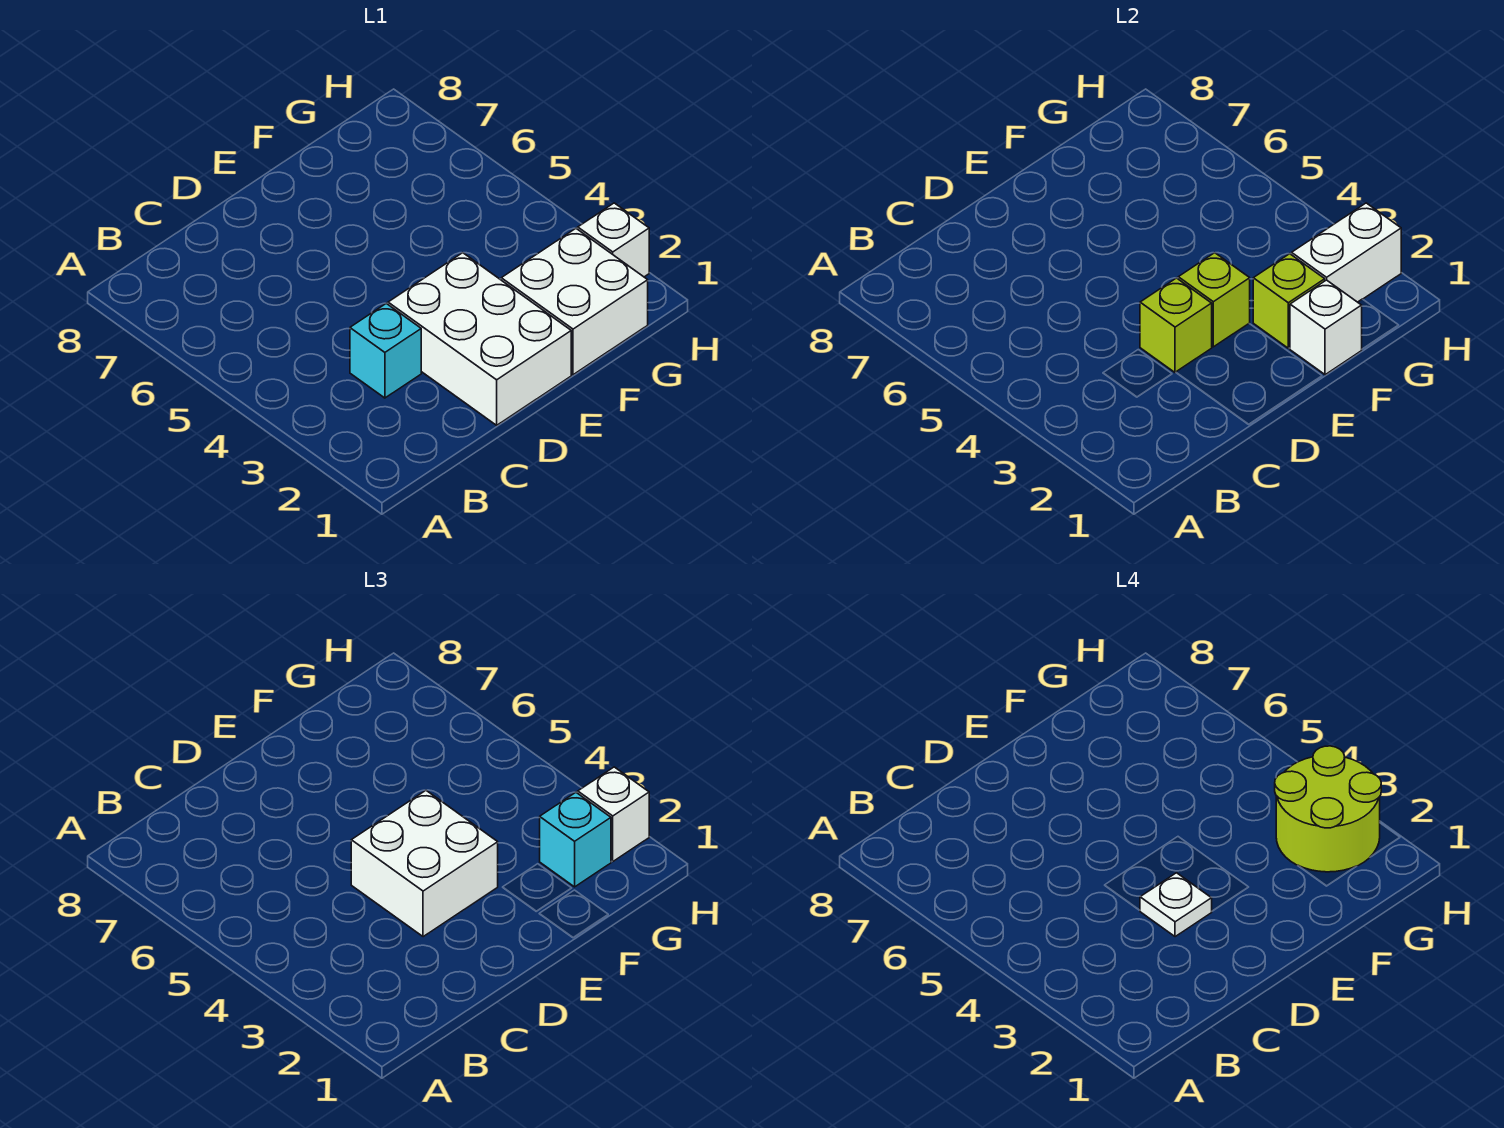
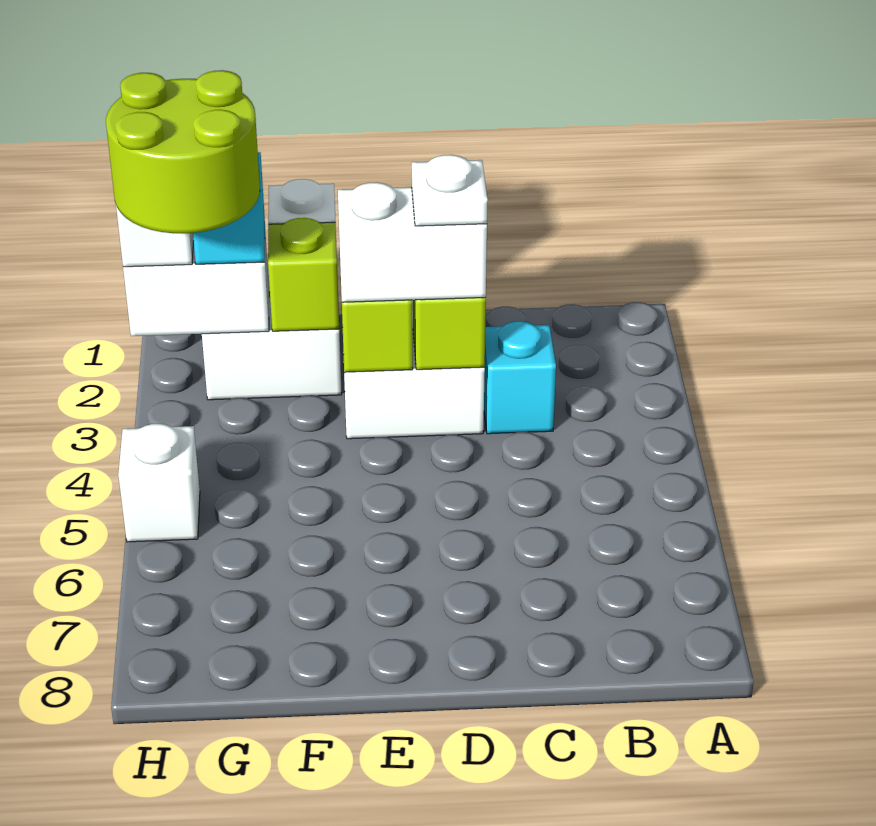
white 2x2 brick [351,790,498,937] -> white 1x2 brick [338,182,487,302]
white 1x1 brick [578,203,649,277] -> white 1x1 brick moved to [118,424,200,542]

